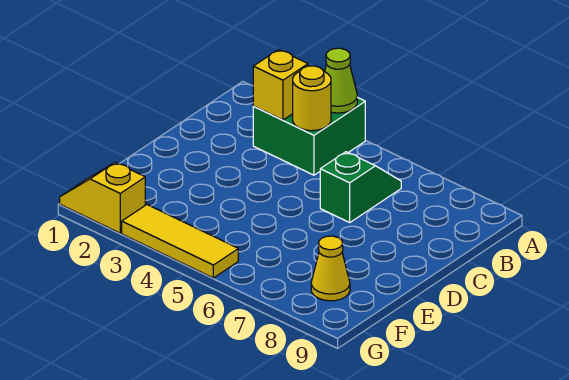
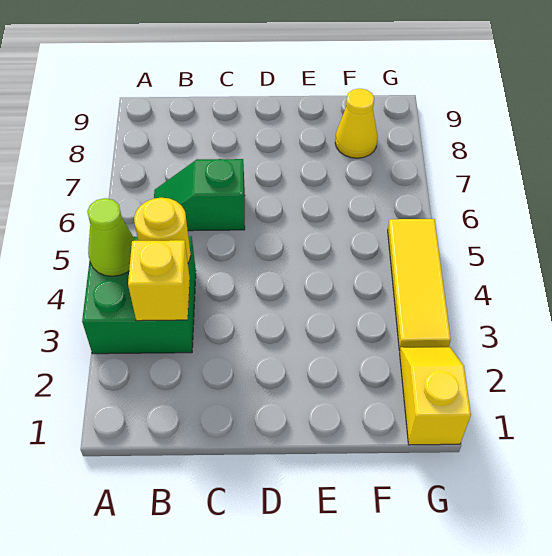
yellow 1x2 slope [60,162,145,233] -> yellow 1x2 slope turned to [400,346,471,445]

